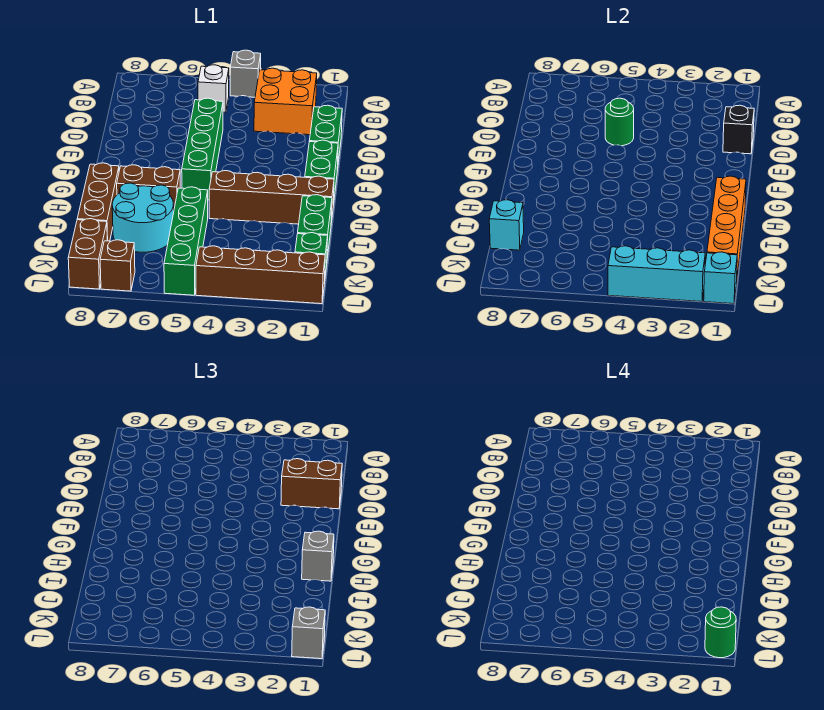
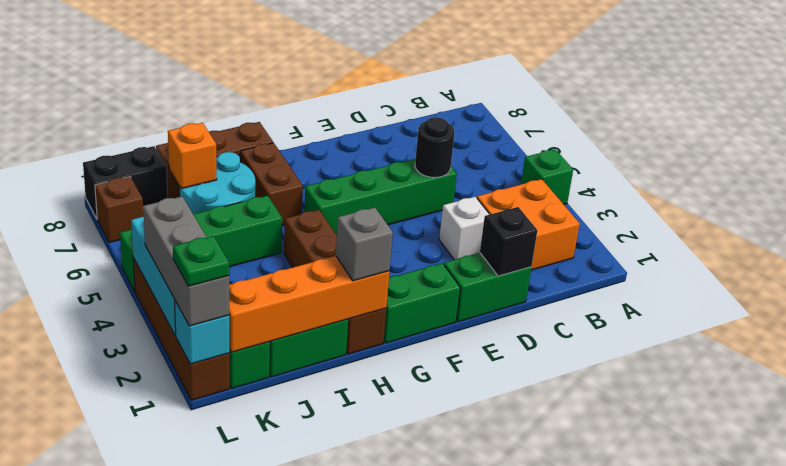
grey 1x1 brick [230,50,261,97] -> green 1x1 brick [521,149,573,204]
white 1x1 brick [198,65,229,112] -> white 1x1 brick moved to [439,197,490,260]
brown 1x2 brick [281,459,342,509] -> none
green 1x1 round brick [605,98,634,146] -> black 1x1 round brick [415,117,454,178]
none -> orange 1x1 brick [168,123,217,188]
cyan 1x1 brick [489,200,524,250] -> none
brown 1x2 brick [68,219,107,289] -> black 1x2 brick [83,146,168,218]
grey 1x1 brick [292,607,325,659] -> grey 1x3 brick [143,196,229,326]
green 1x1 round brick [705,607,736,658] -> green 1x1 plate [173,236,229,286]

